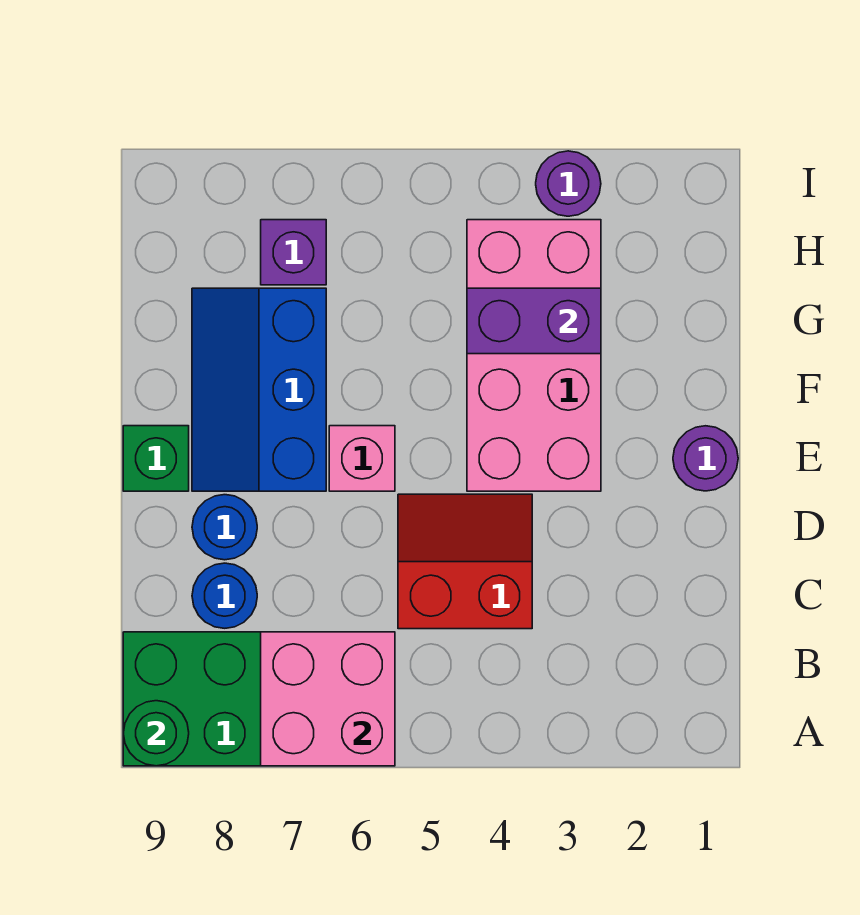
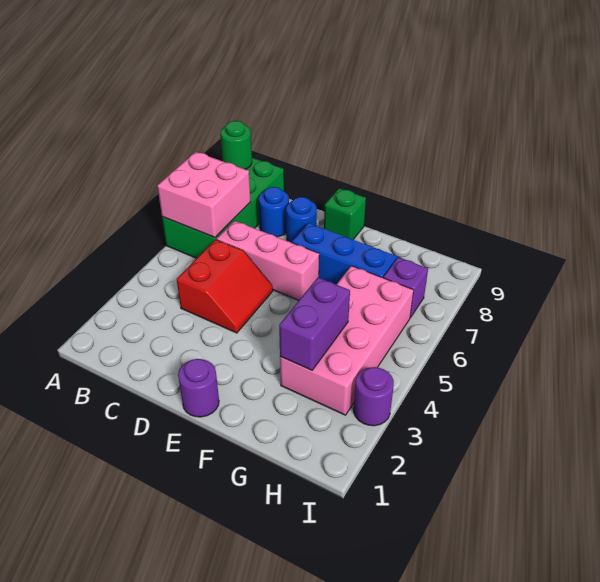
pink 2x4 brick [467,220,601,491] -> pink 2x4 brick turned to [280,266,414,415]
pink 1x1 brick [329,426,395,491] -> pink 1x3 brick [217,221,319,300]

